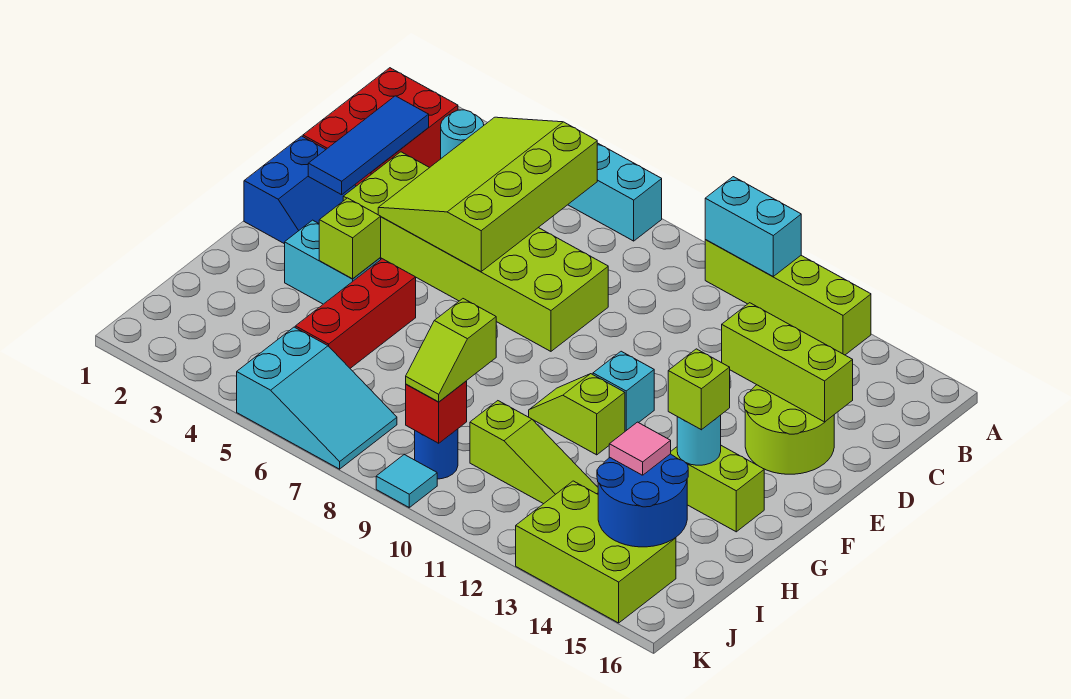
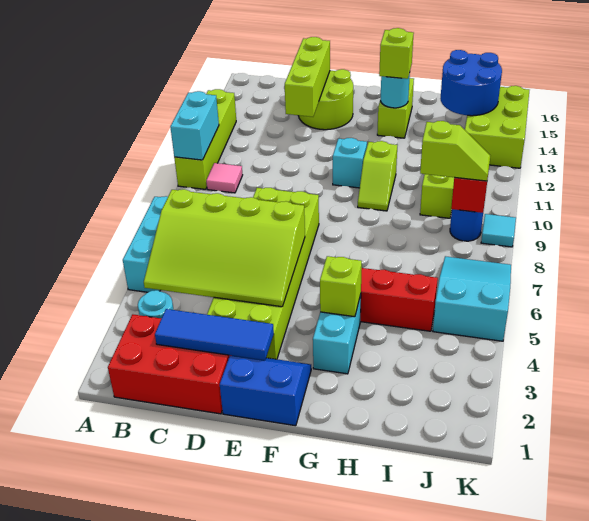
pink 1x1 tile [609,422,671,475] -> pink 1x1 tile moved to [206,163,242,193]

